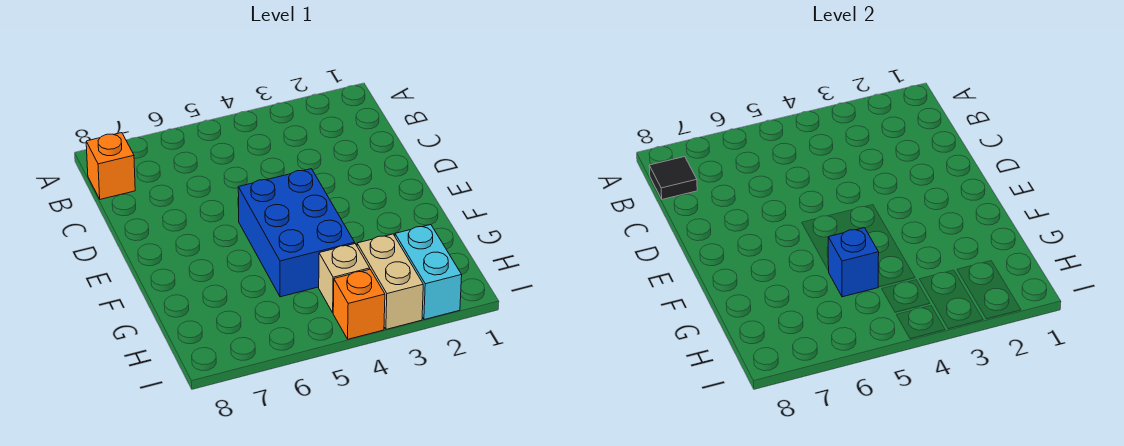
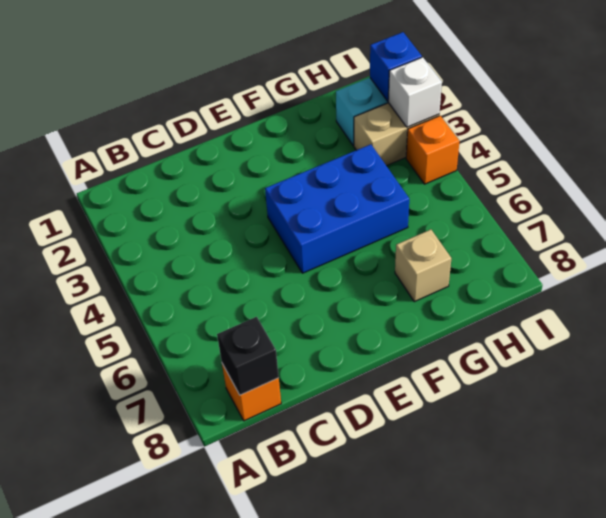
black 1x1 tile [649,157,697,199] -> black 1x1 brick [217,317,279,395]
blue 1x1 brick [828,228,879,297] -> blue 1x1 brick moved to [370,32,422,101]
tan 1x1 brick [319,244,370,313] -> tan 1x1 brick moved to [395,230,451,302]
none -> white 1x1 brick [388,57,442,127]

